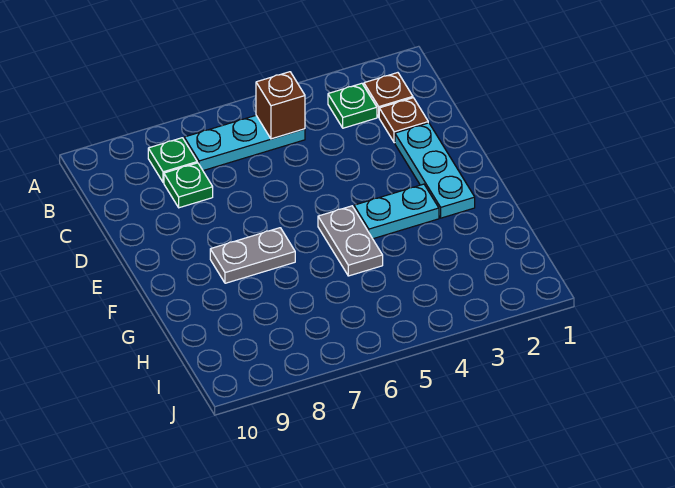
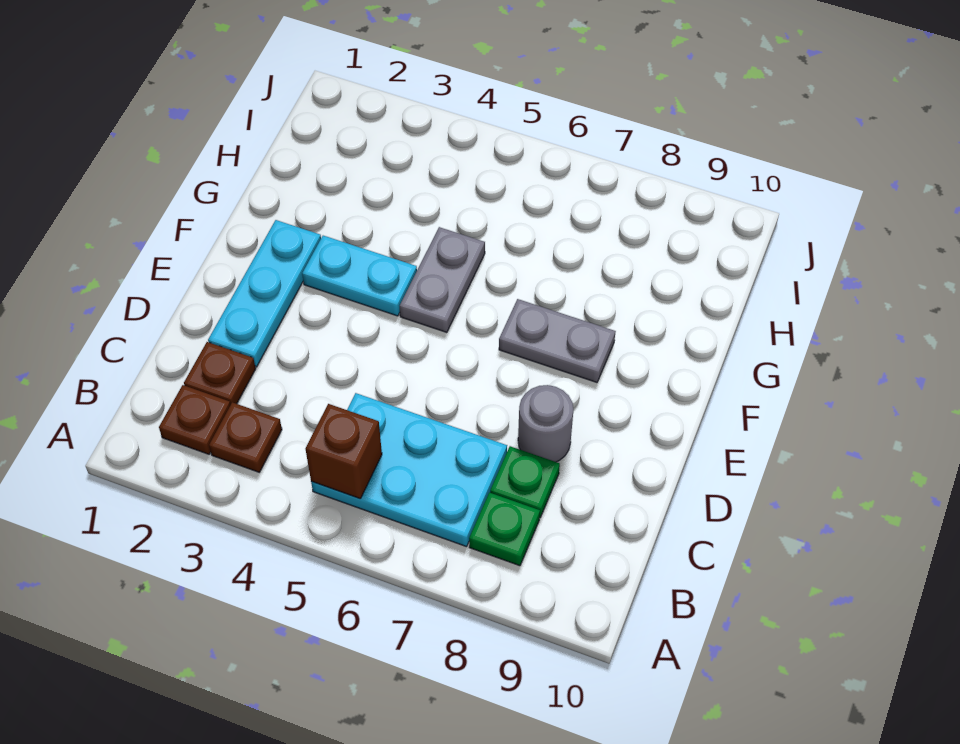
green 1x1 plate [328,83,377,128] -> brown 1x1 plate [209,402,282,472]
cyan 1x3 plate [184,116,305,171] -> cyan 2x3 plate [311,393,507,547]
none -> grey 1x1 round brick [518,385,573,462]

